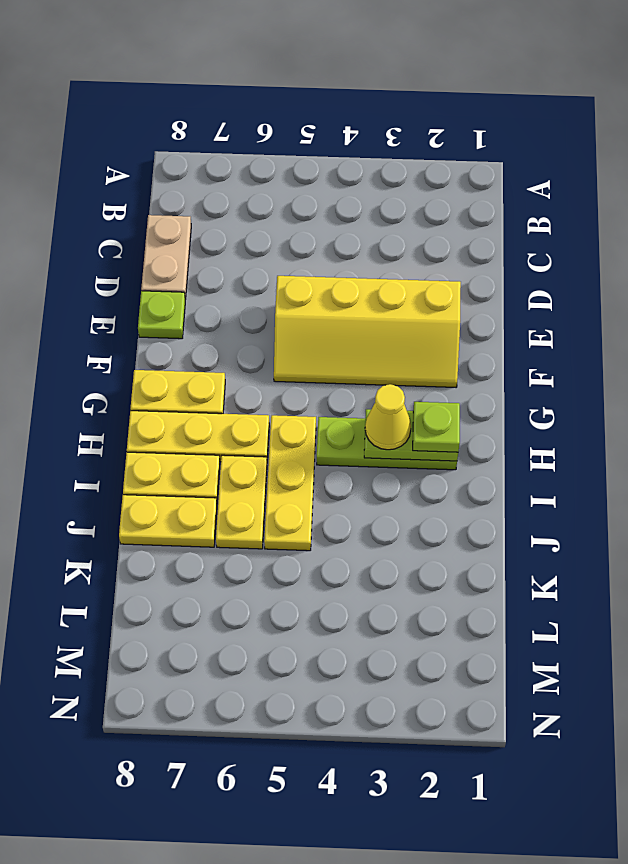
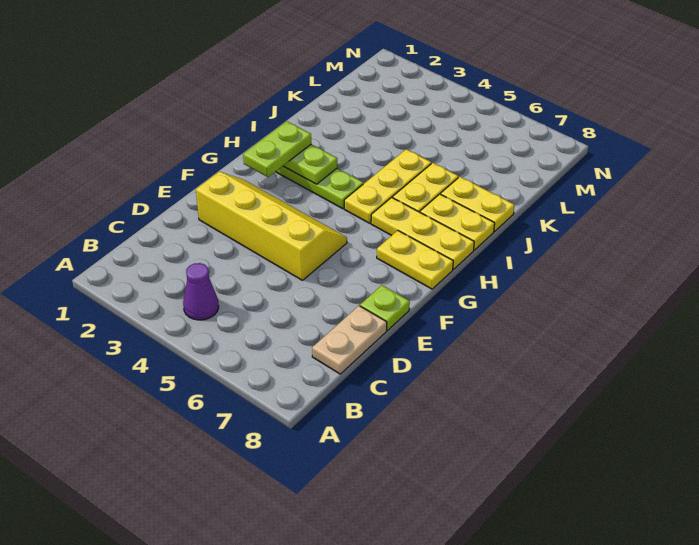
none -> purple 1x1 cone [183,263,219,320]
lime 1x1 plate [413,402,460,452] -> lime 1x2 plate [243,121,311,177]
yellow 1x1 cone [365,384,411,450] -> none

